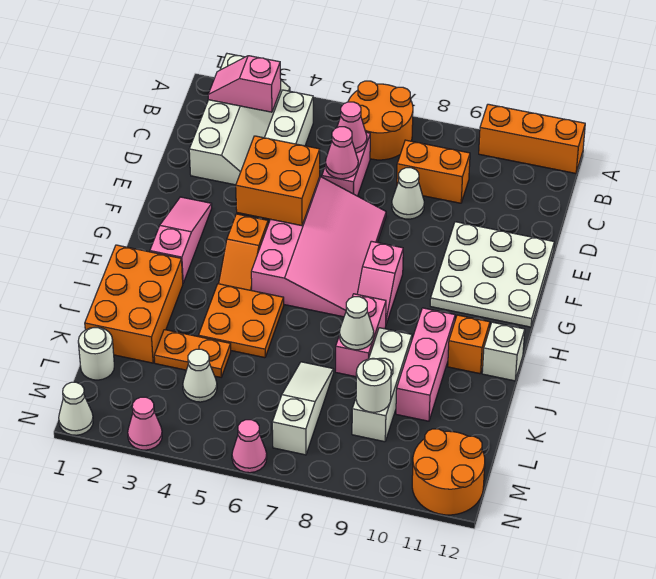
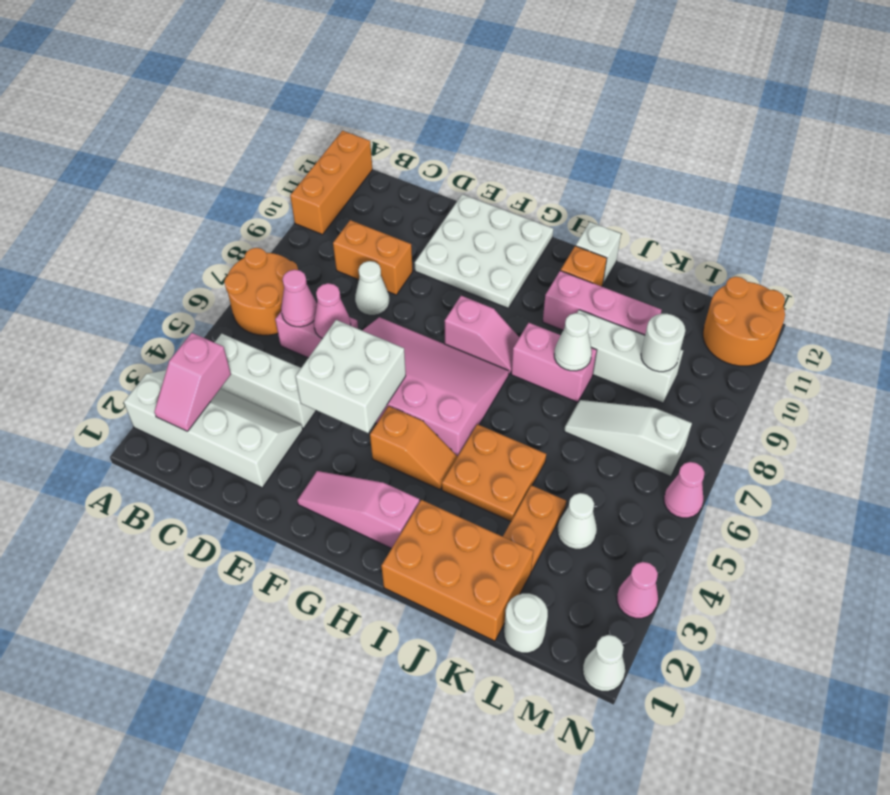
orange 1x2 brick [397,140,470,203] -> orange 1x2 brick turned to [333,220,413,295]
orange 2x2 brick [236,136,320,226] -> white 2x2 brick [295,320,406,433]

